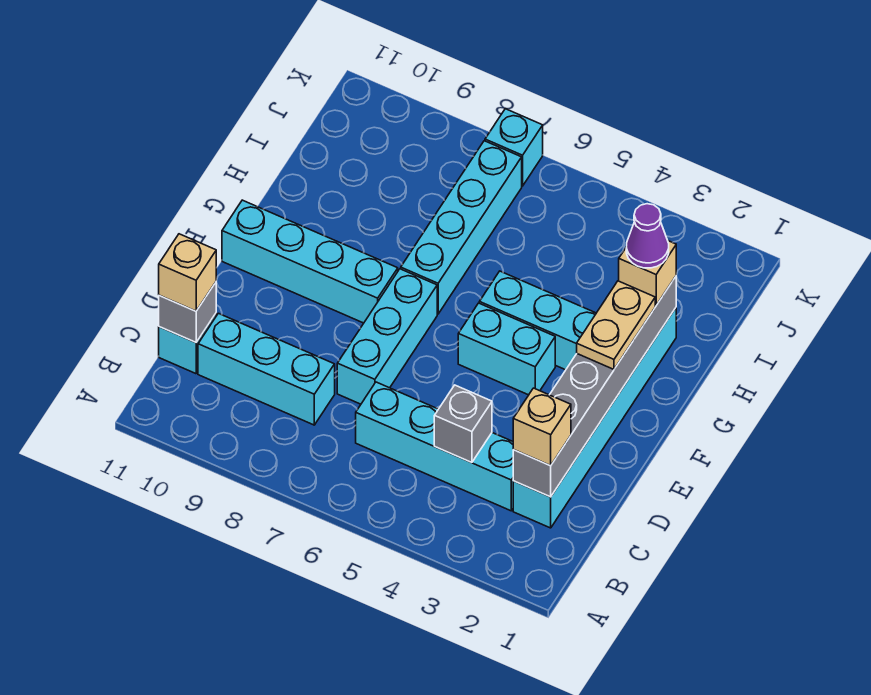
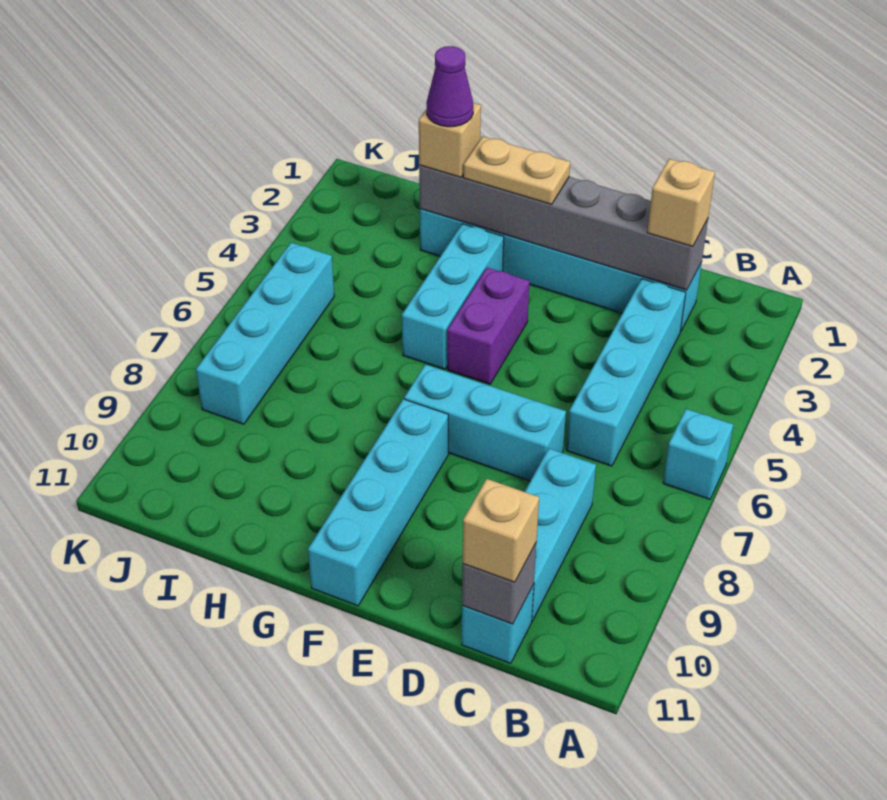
grey 1x1 brick [434,385,492,463] -> none
cyan 1x2 brick [458,303,555,395] -> purple 1x2 brick [447,268,530,384]
cyan 1x4 brick [401,141,522,314] -> cyan 1x4 brick turned to [196,243,334,424]
cyan 1x1 brick [485,109,543,186] -> cyan 1x1 brick moved to [663,409,733,499]

